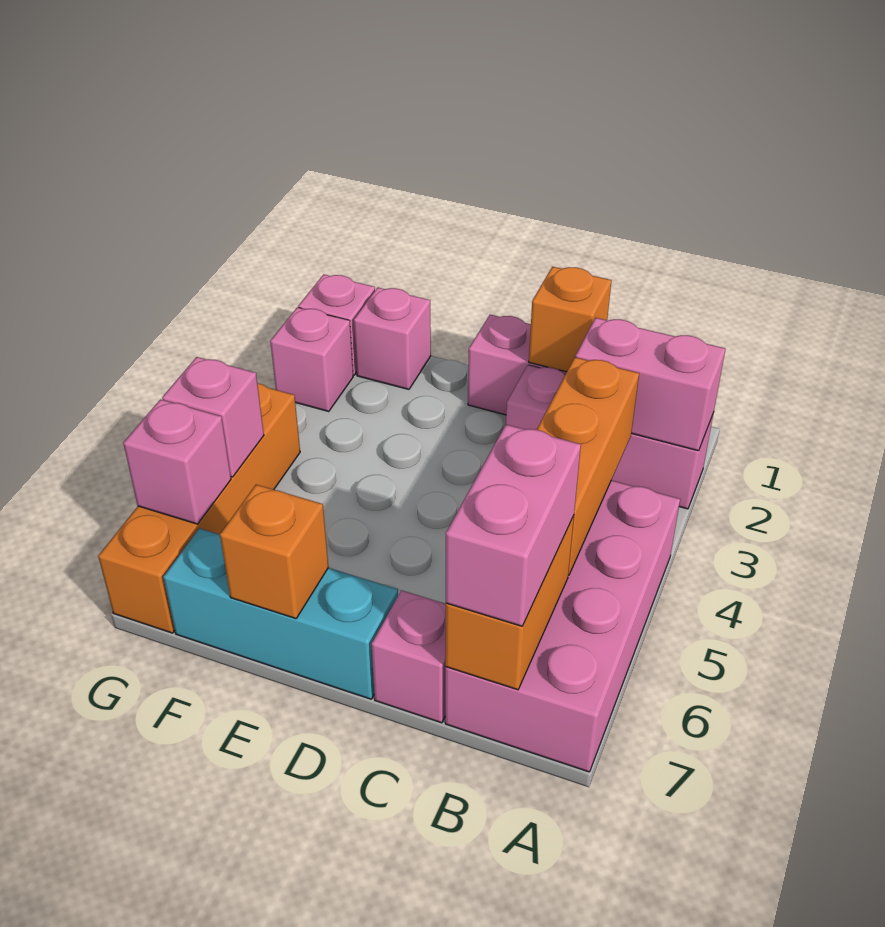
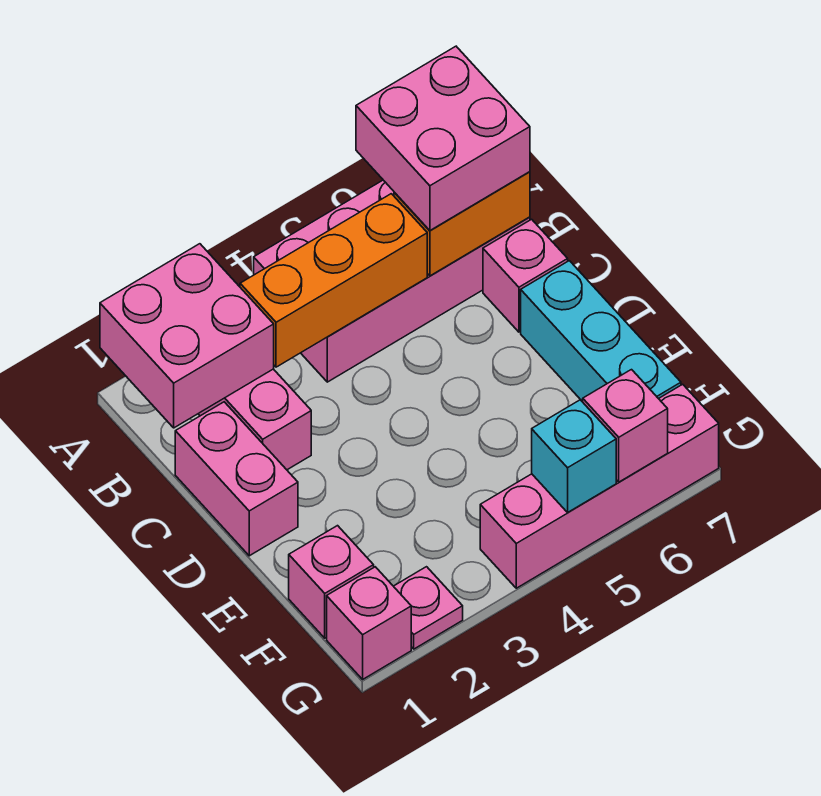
pink 1x2 brick [576,318,725,451] -> pink 2x2 brick [100,244,274,428]
pink 1x2 brick [446,425,581,626] -> pink 2x2 brick [356,46,530,230]
orange 1x1 brick [529,267,611,372] -> none
orange 1x1 brick [220,485,328,619] -> none
pink 1x1 brick [270,307,353,412] -> pink 1x1 plate [394,567,463,649]
orange 1x4 brick [98,383,300,633] -> pink 1x4 brick [480,384,719,588]
pink 1x1 brick [162,357,264,477] -> cyan 1x1 brick [532,400,616,512]

